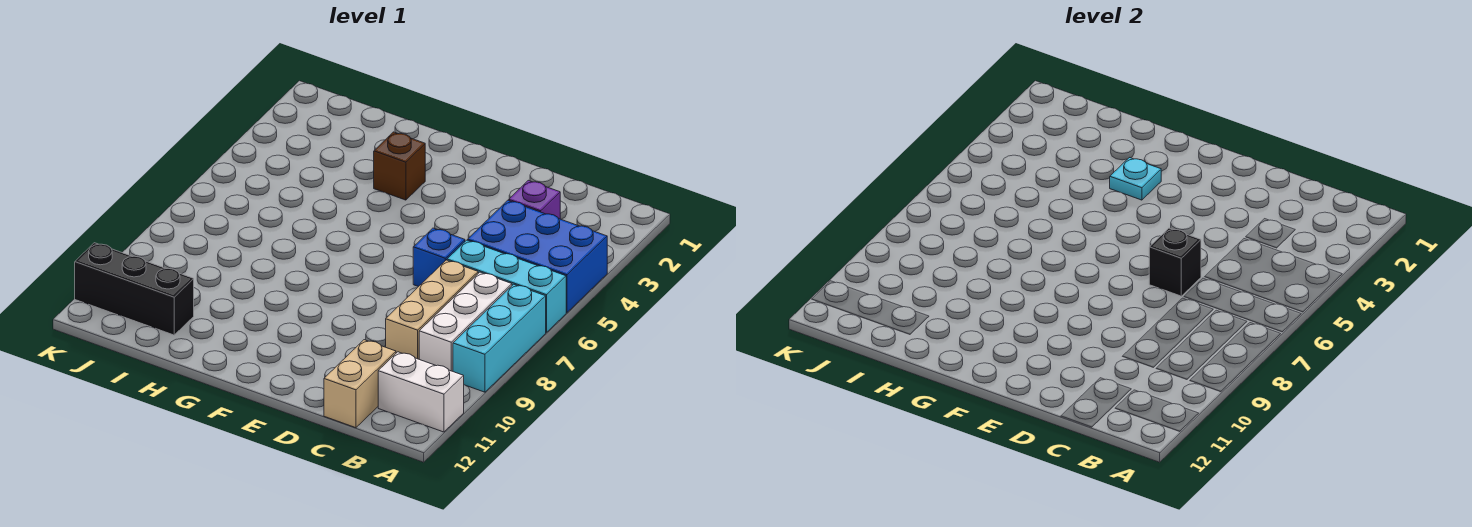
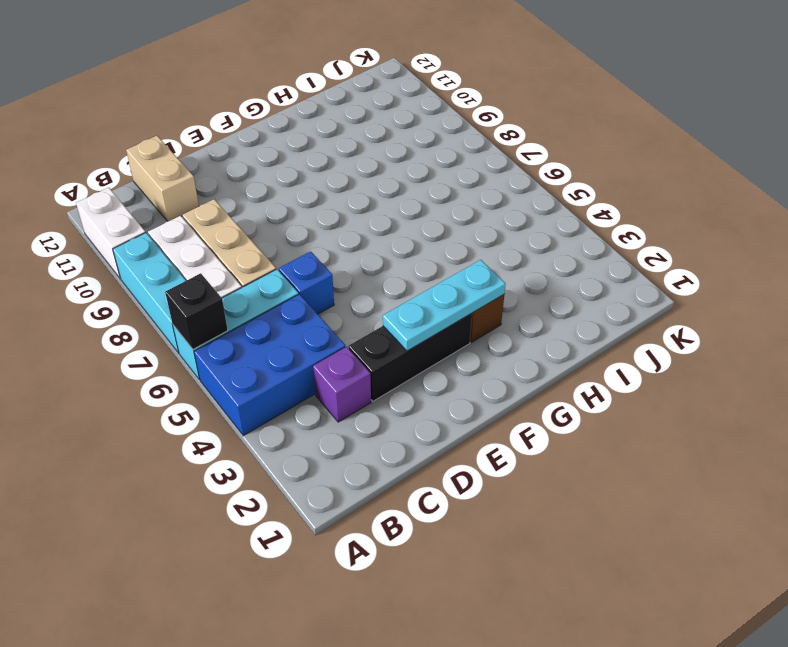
white 1x2 brick [378,352,464,432] -> white 1x2 brick turned to [76,187,146,279]
black 1x1 brick [1149,228,1201,296] -> black 1x1 brick moved to [165,273,228,349]
cyan 1x1 plate [1110,158,1161,200] -> cyan 1x3 plate [383,260,506,351]
black 1x3 brick [75,243,194,335] -> black 1x3 brick moved to [348,313,472,401]

